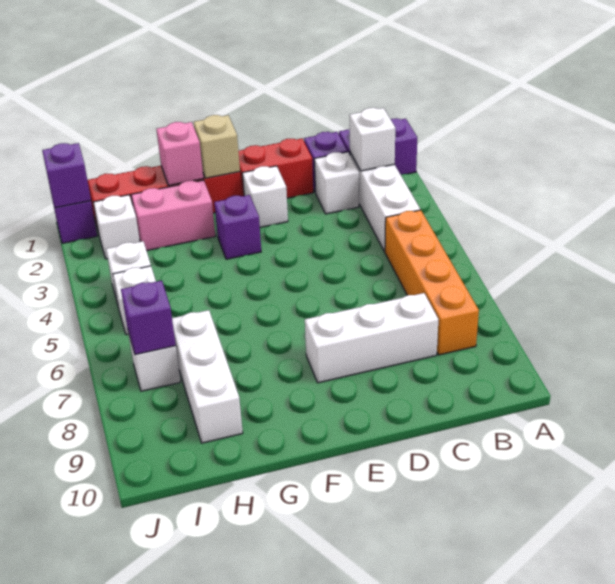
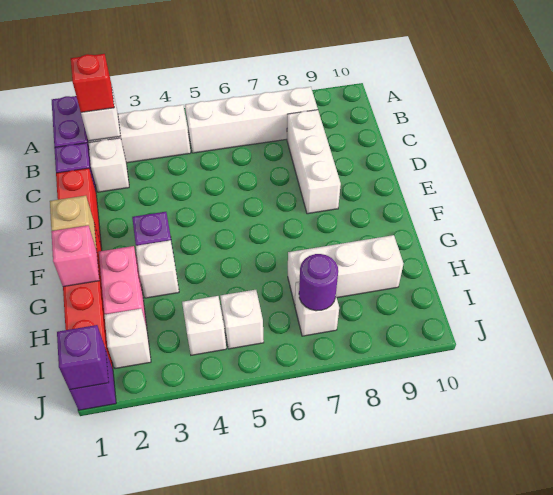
none -> red 1x1 brick [71,54,114,112]
orange 1x4 brick [385,210,479,355] -> white 1x4 brick [185,87,318,153]
white 1x1 brick [242,166,288,227] -> white 1x1 brick moved to [136,240,179,298]
purple 1x1 brick [121,281,176,355] -> purple 1x1 round brick [299,254,338,311]

